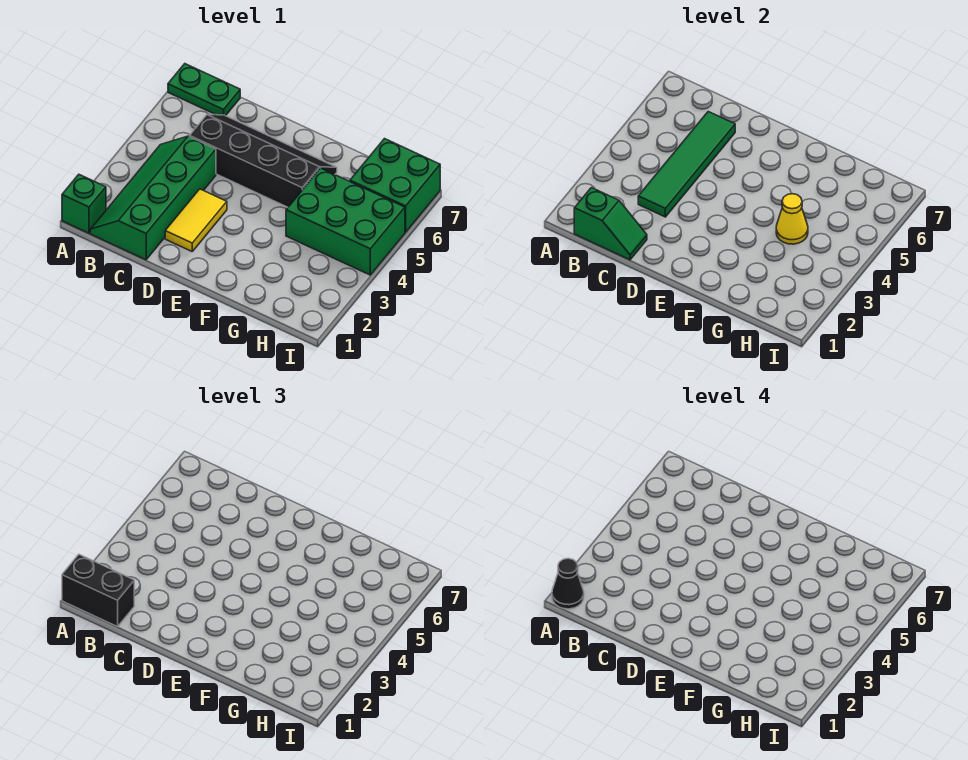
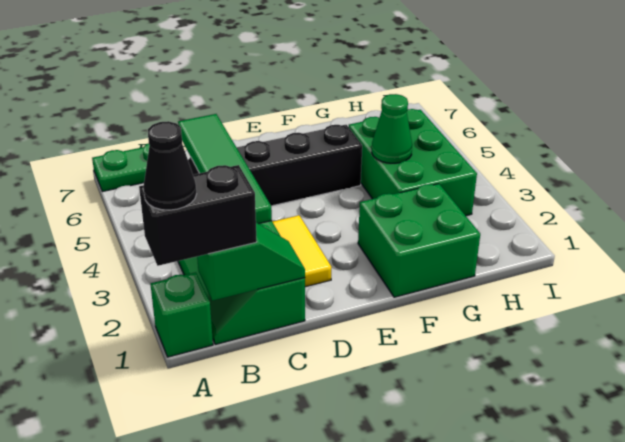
green 2x3 brick [286,168,405,275] -> green 2x3 brick turned to [349,109,477,216]
yellow 1x1 cone [776,194,808,244] -> green 1x1 cone [372,94,412,163]
green 2x2 brick [350,139,440,232] -> green 2x2 brick moved to [358,184,480,297]

